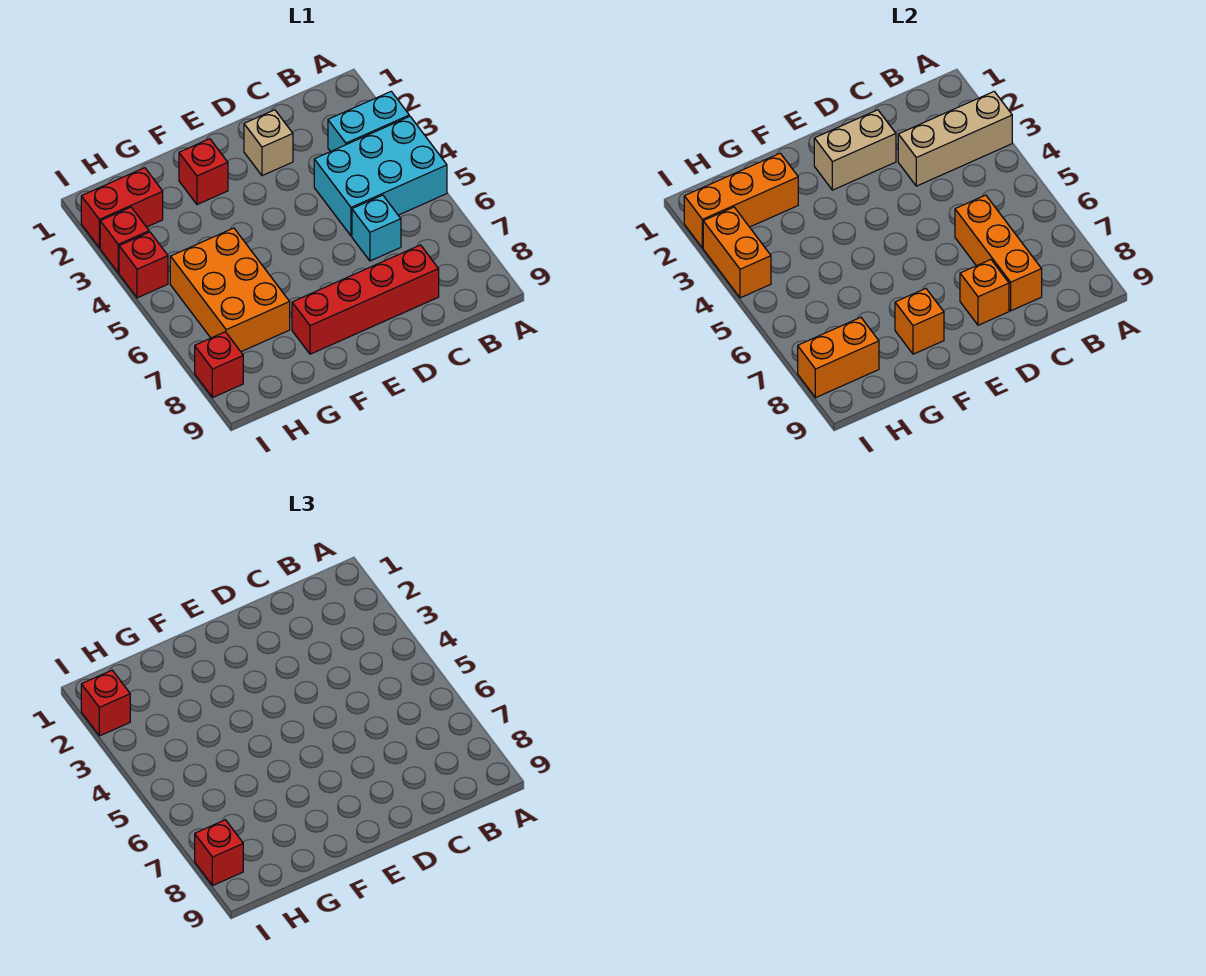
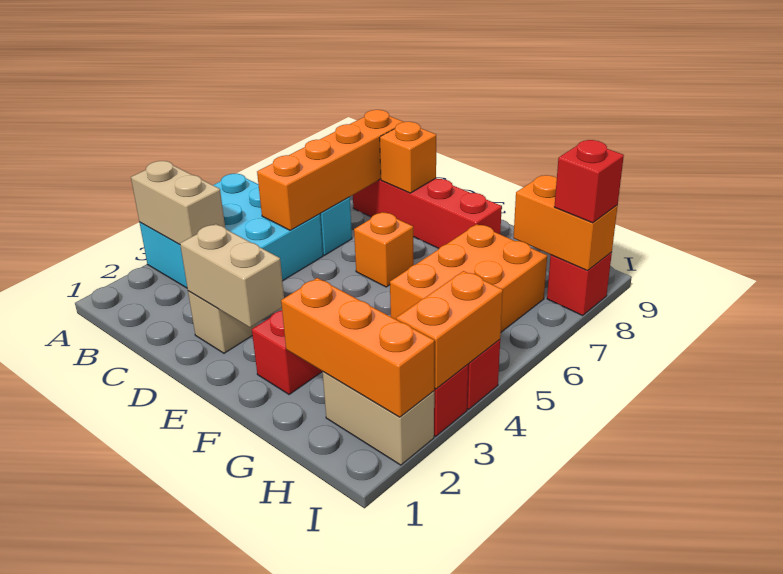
tan 1x3 brick [898,92,1012,186] -> tan 1x2 brick [131,161,225,244]
orange 1x3 brick [955,195,1042,311] -> orange 1x4 brick [257,110,403,230]
orange 1x1 brick [895,288,944,354] -> orange 1x1 brick moved to [354,212,414,287]
red 1x2 brick [81,168,163,248] -> tan 1x2 brick [323,372,434,465]
red 1x1 brick [81,670,130,736] -> none

